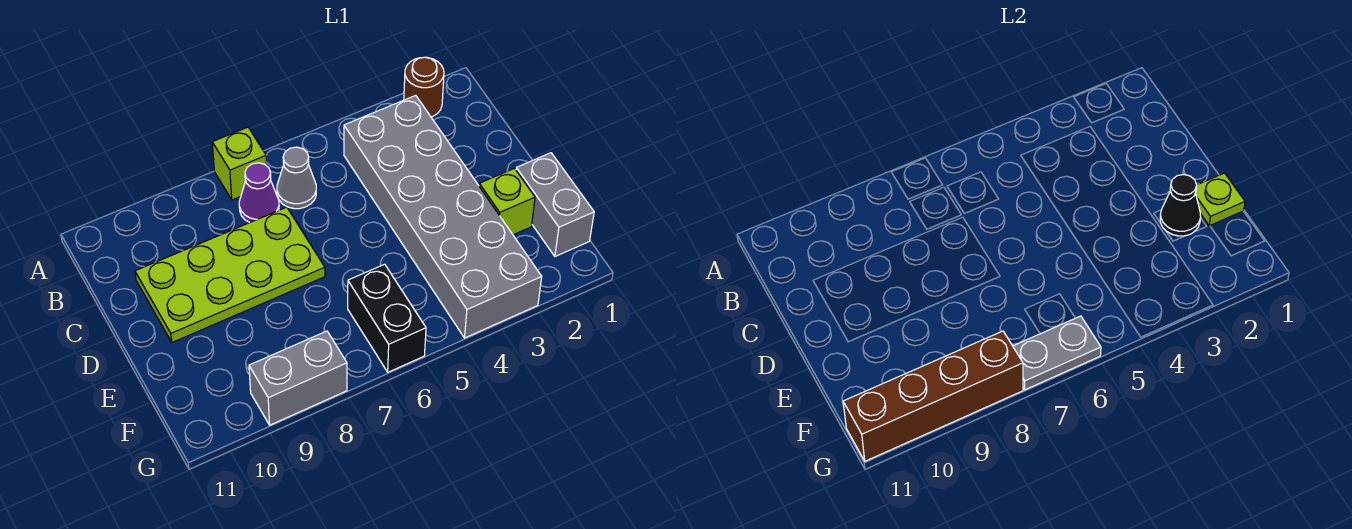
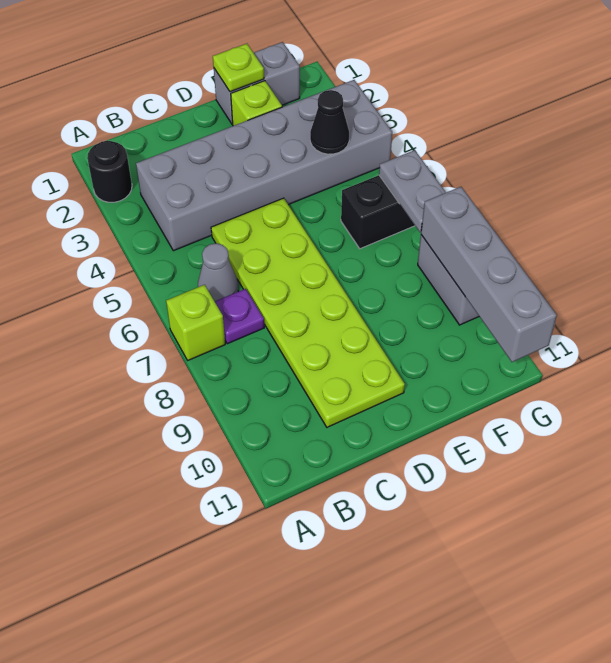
brown 1x1 round brick [404,57,444,117] -> black 1x1 round brick [87,141,132,202]
purple 1x1 cone [239,163,279,223] -> purple 1x1 plate [215,289,264,344]
lime 2x4 plate [135,207,325,342] -> lime 2x6 plate [211,198,405,427]
black 1x1 cone [1160,175,1201,236] -> black 1x1 cone moved to [310,90,349,154]
brown 1x4 brick [843,331,1023,461] -> grey 1x4 brick [421,187,557,362]

